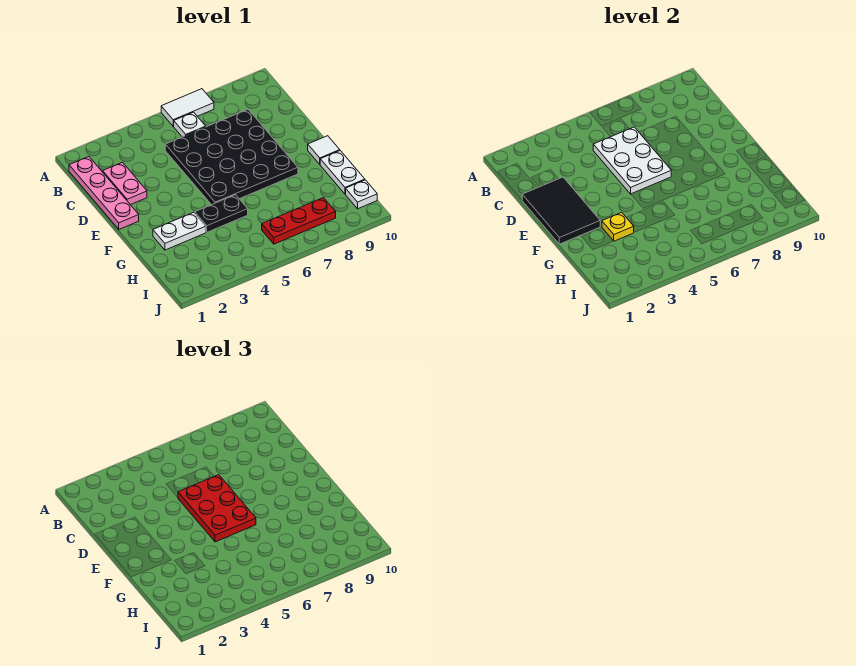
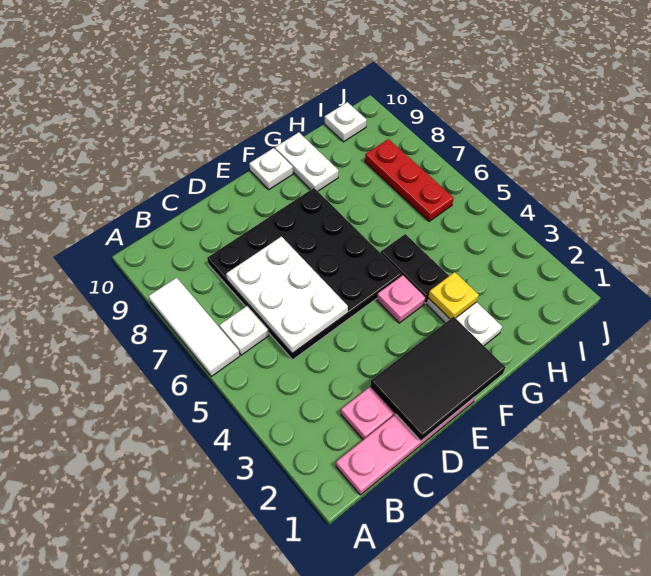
white 1x2 tile [161,89,214,126] -> white 1x3 tile [149,278,240,376]
white 2x3 plate [593,127,671,194] -> white 2x3 plate turned to [226,237,348,353]
red 2x3 plate [178,475,256,542] -> none
none -> pink 1x1 plate [377,275,426,323]
white 1x1 tile [308,136,340,164] -> white 1x1 plate [249,148,293,190]
white 1x2 plate [320,151,365,194] -> white 1x2 plate turned to [275,132,339,191]

